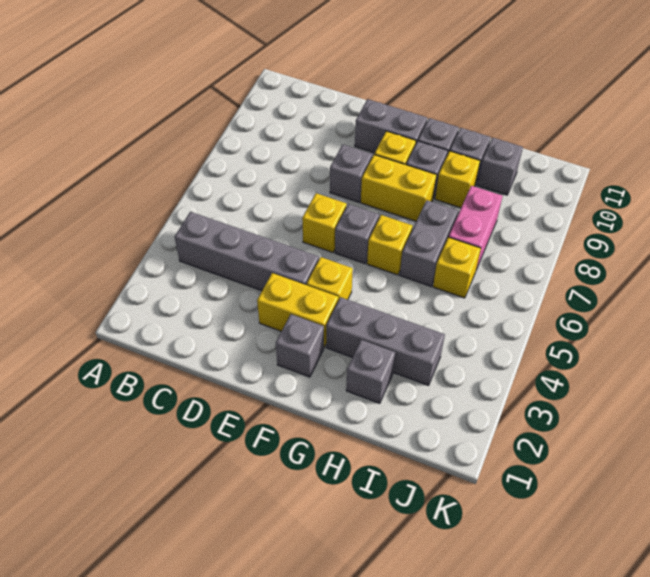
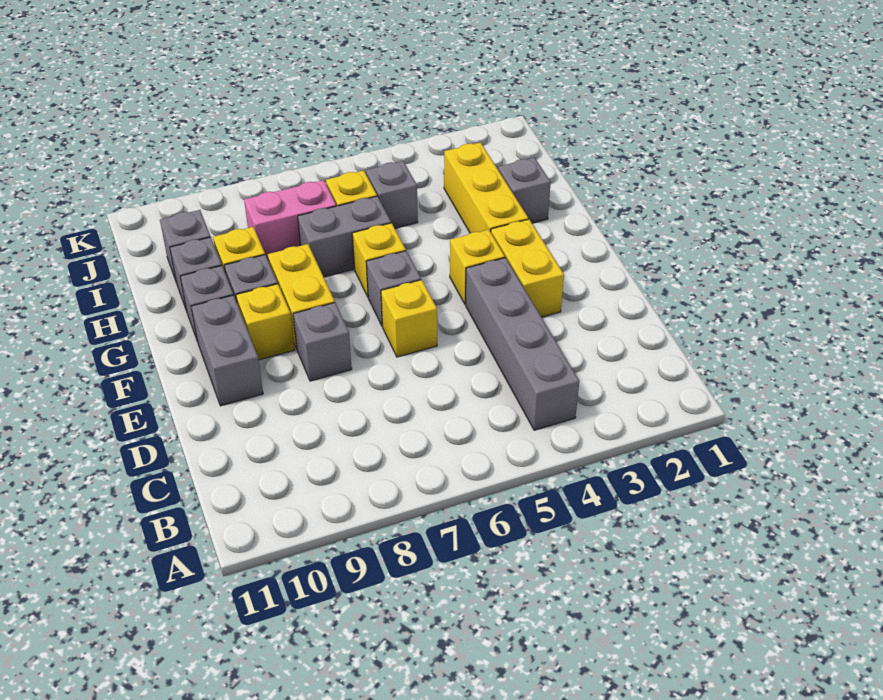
grey 1x1 brick [276,314,324,377] -> grey 1x1 brick moved to [366,161,418,228]
grey 1x3 brick [326,297,445,385] -> yellow 1x3 brick [444,142,528,233]

